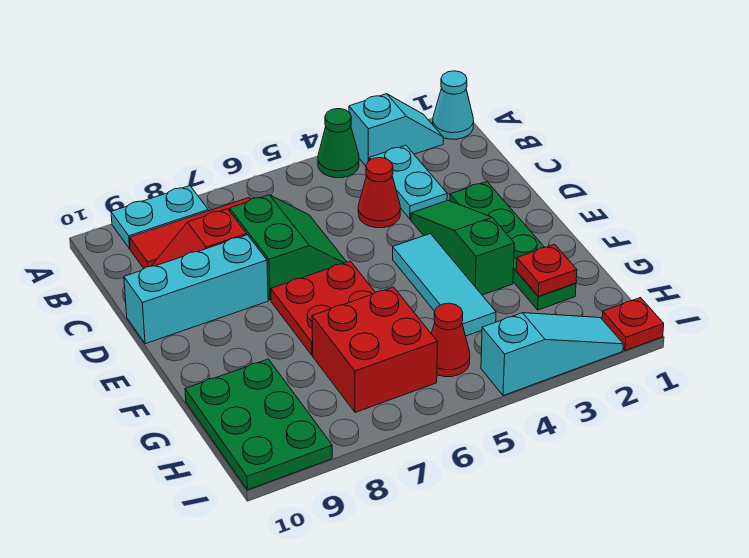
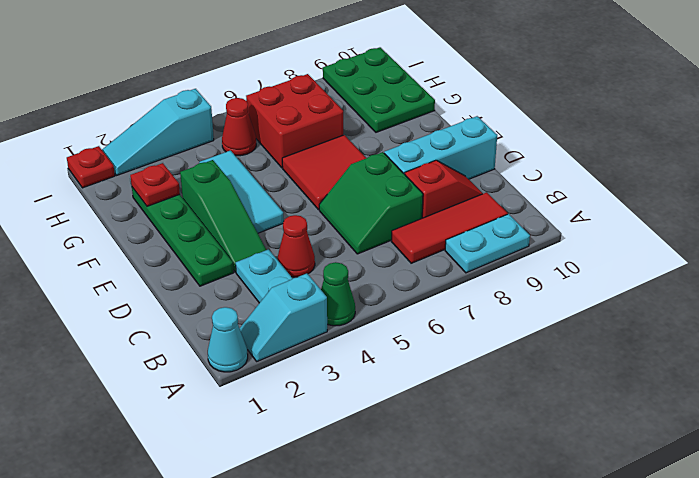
red 2x2 plate [271,261,375,355] -> red 2x2 tile [282,135,366,210]

